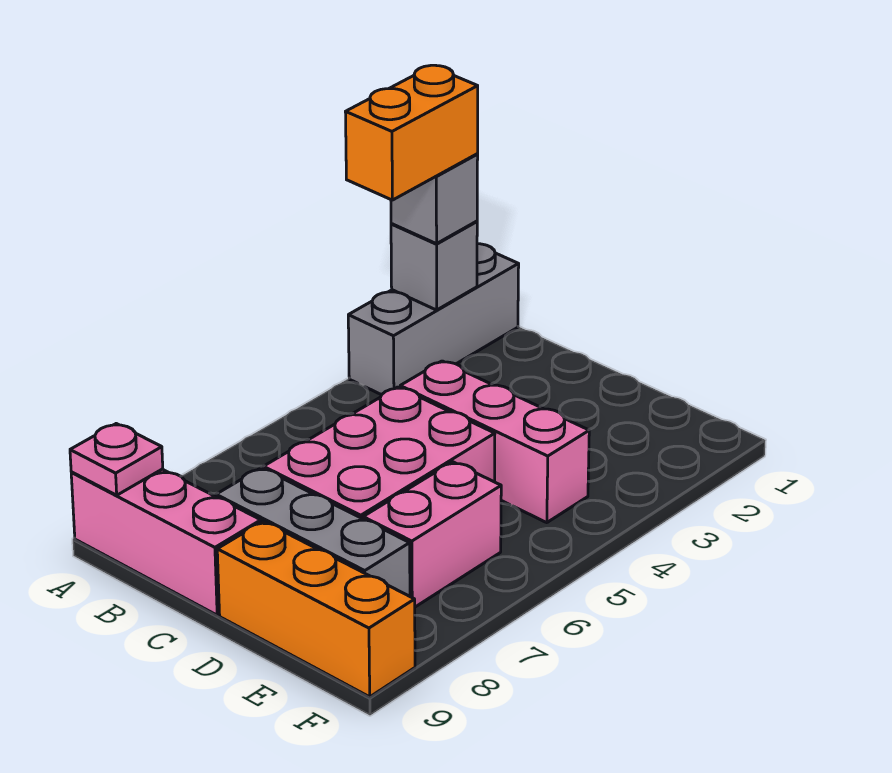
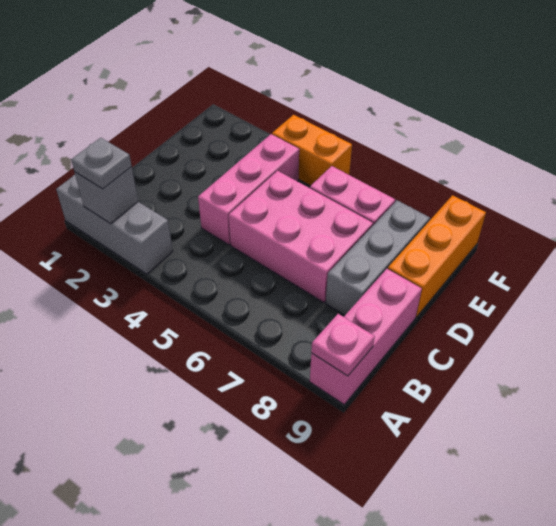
grey 1x1 brick [391,154,478,244] -> grey 1x1 plate [71,138,132,189]
orange 1x2 brick [346,65,478,200] -> orange 1x2 brick moved to [272,115,352,186]

